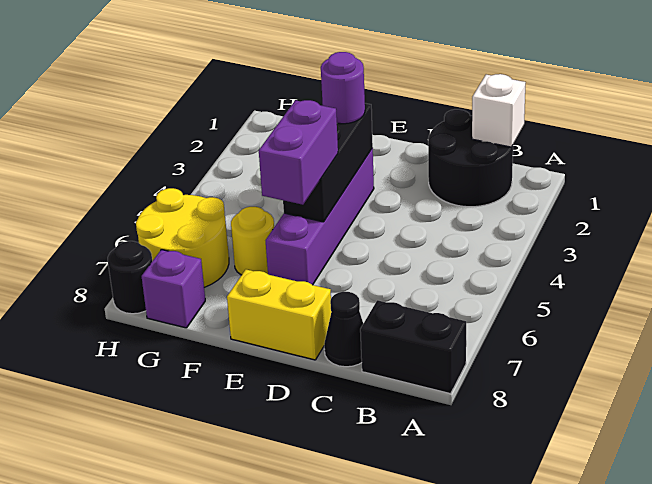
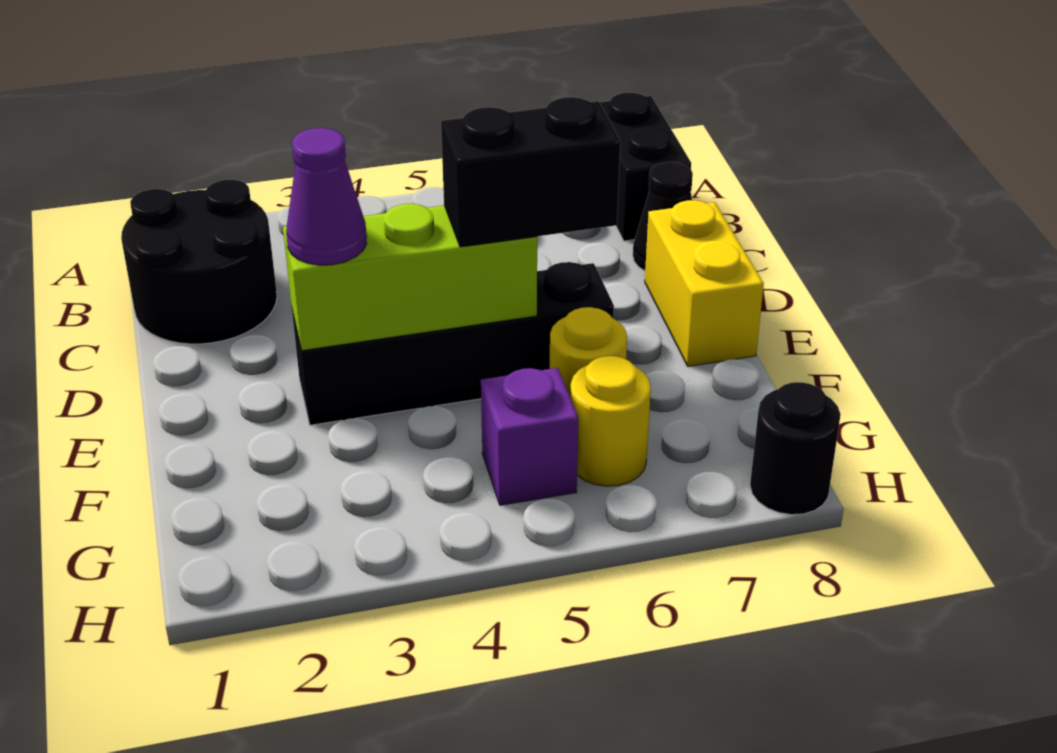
white 1x1 brick [472,74,525,147] -> none
purple 1x4 brick [266,148,374,285] -> black 1x4 brick [292,262,614,425]
black 1x3 brick [283,103,373,222] -> lime 1x3 brick [283,204,537,351]
purple 1x1 round brick [321,52,365,124] -> purple 1x1 cone [286,128,367,265]
purple 1x2 brick [259,100,338,205] -> black 1x2 brick [441,97,620,247]
yellow 2x2 round brick [136,188,229,287] -> yellow 1x1 round brick [570,356,651,486]
purple 1x1 brick [142,250,205,328] -> purple 1x1 brick moved to [481,368,578,505]

